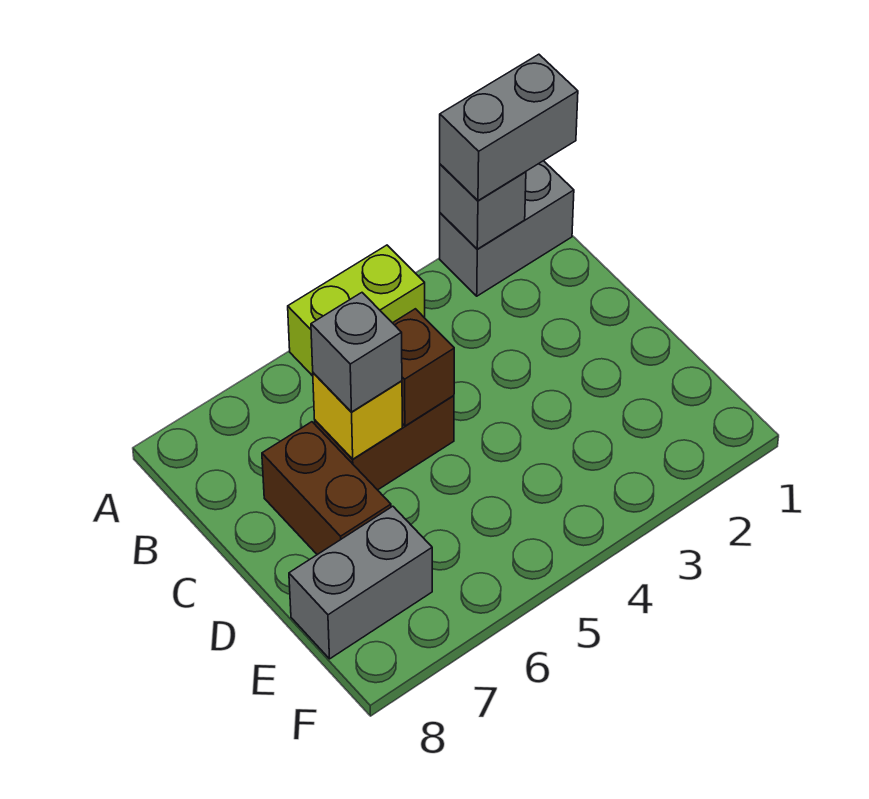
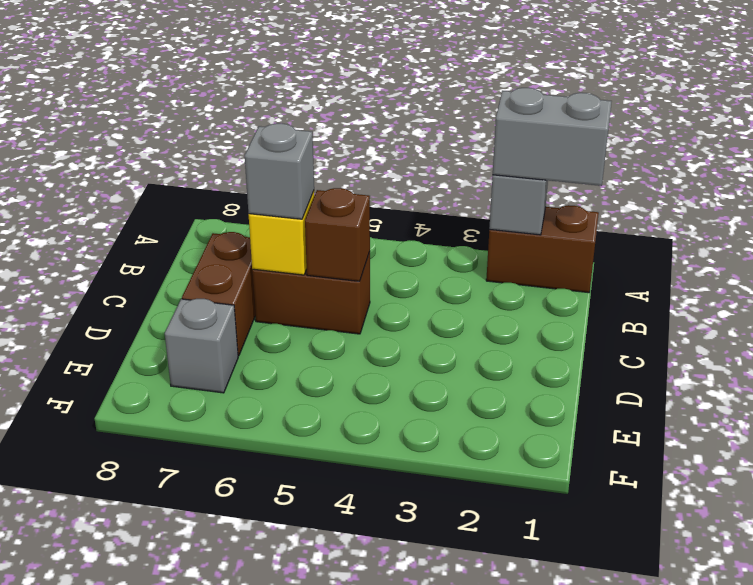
grey 1x2 brick [440,161,574,296] -> brown 1x2 brick [486,205,599,293]
lime 1x2 brick [288,245,425,376] -> none
grey 1x2 brick [289,506,432,659] -> grey 1x1 brick [165,299,238,393]

